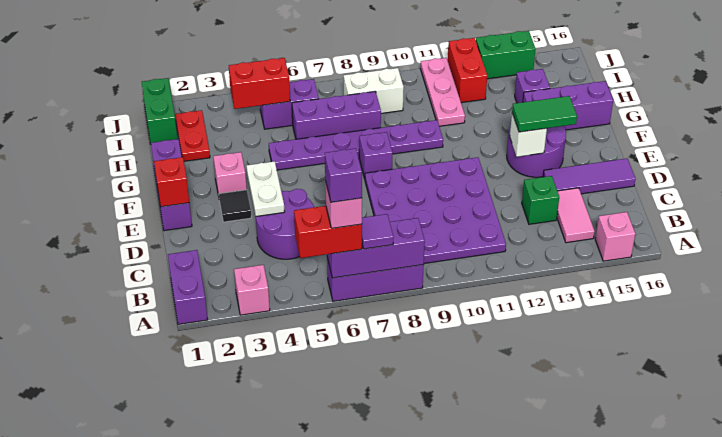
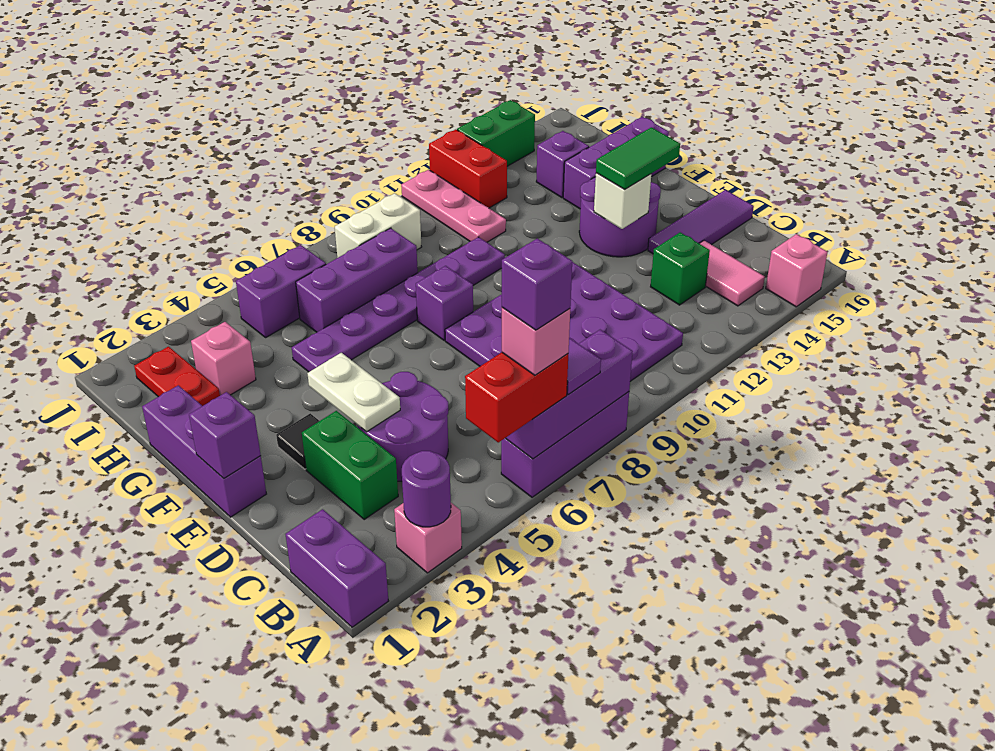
none -> purple 1x1 round brick [402,451,451,527]
red 1x1 brick [154,157,189,207] -> purple 1x1 brick [189,392,261,478]
pink 1x1 brick [213,152,247,196] -> pink 1x1 brick moved to [191,322,256,395]
green 1x2 brick [142,78,178,144] -> green 1x2 brick moved to [302,411,398,519]
red 1x2 brick [229,58,290,109] -> none

